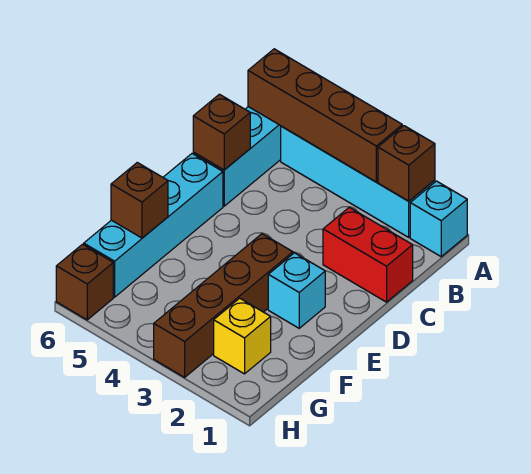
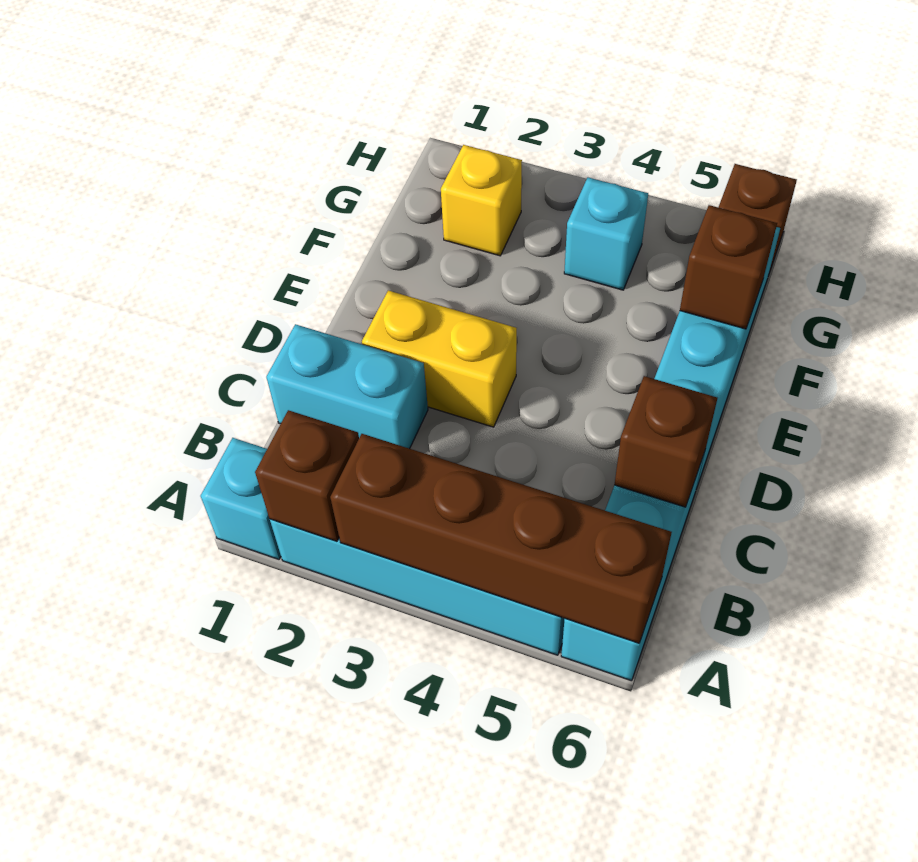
red 1x2 brick [323,207,413,302] -> cyan 1x2 brick [266,324,428,449]
none -> yellow 1x2 brick [362,290,517,427]
cyan 1x1 brick [268,253,325,328] -> cyan 1x1 brick moved to [564,178,648,290]
brown 1x4 brick [154,234,293,377] -> none

